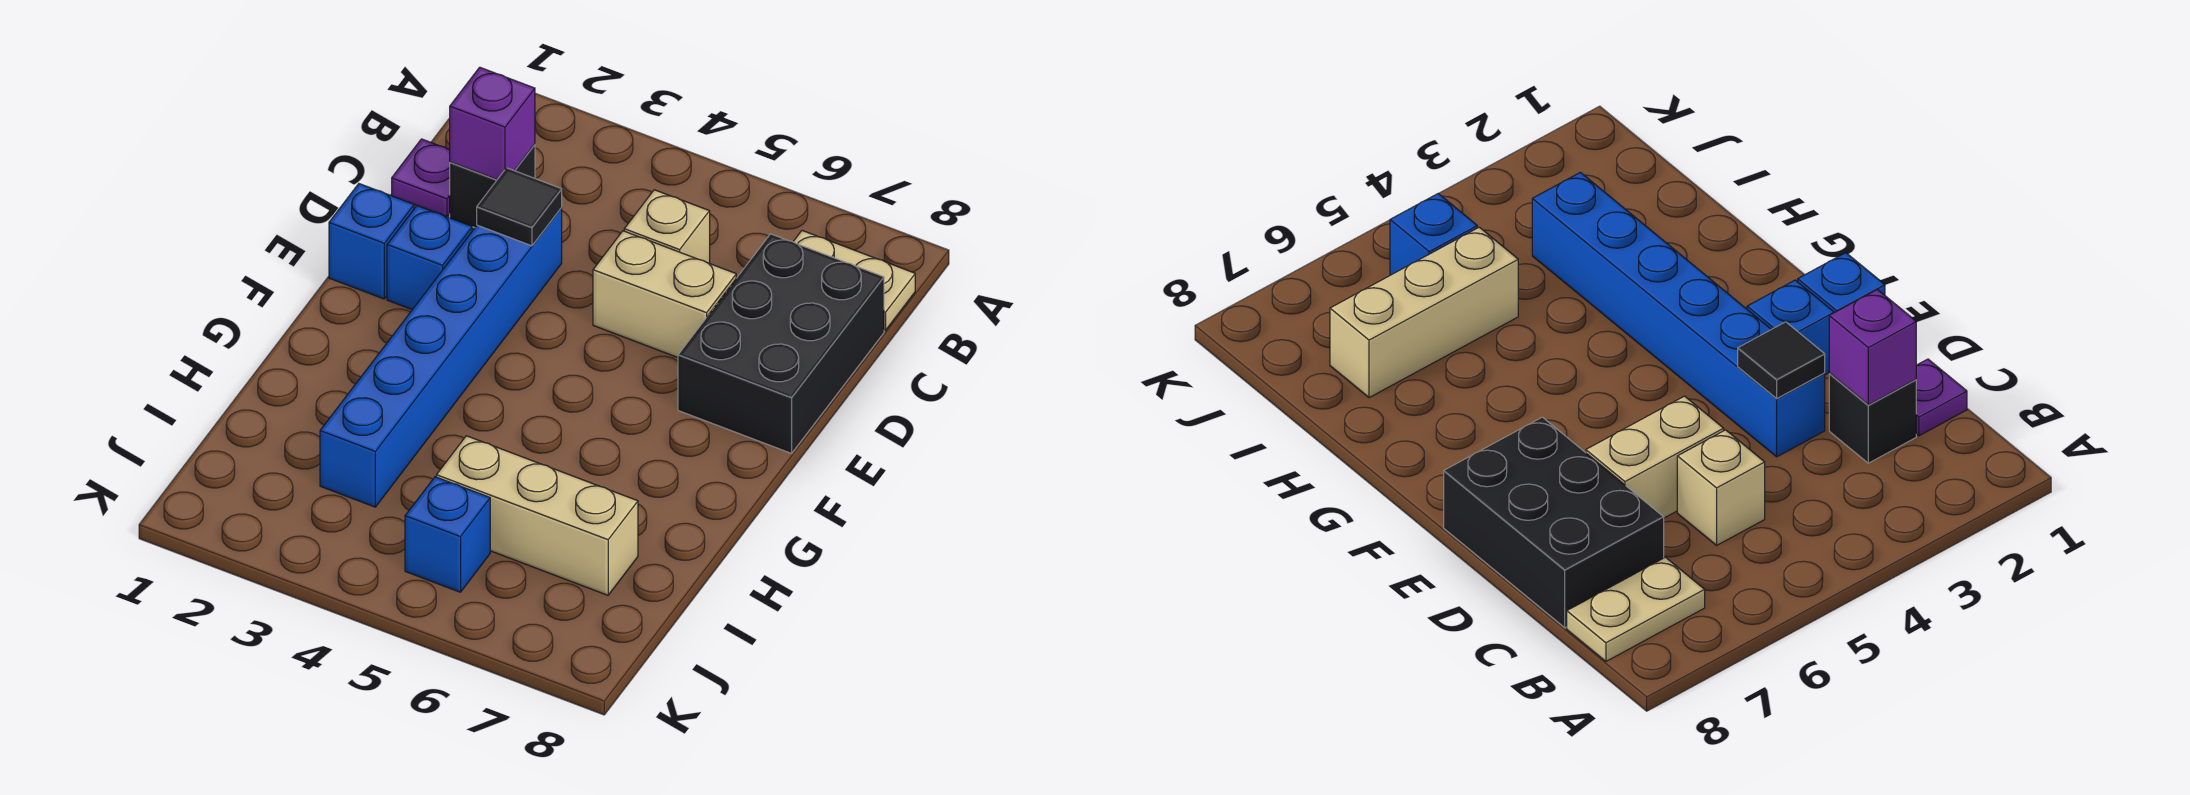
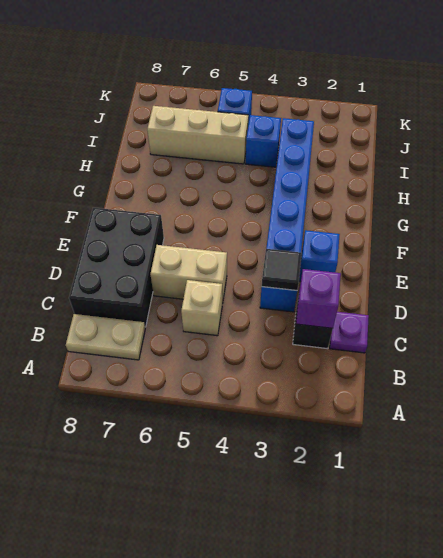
blue 1x1 brick [329,184,414,299] -> blue 1x1 brick moved to [246,115,281,167]

